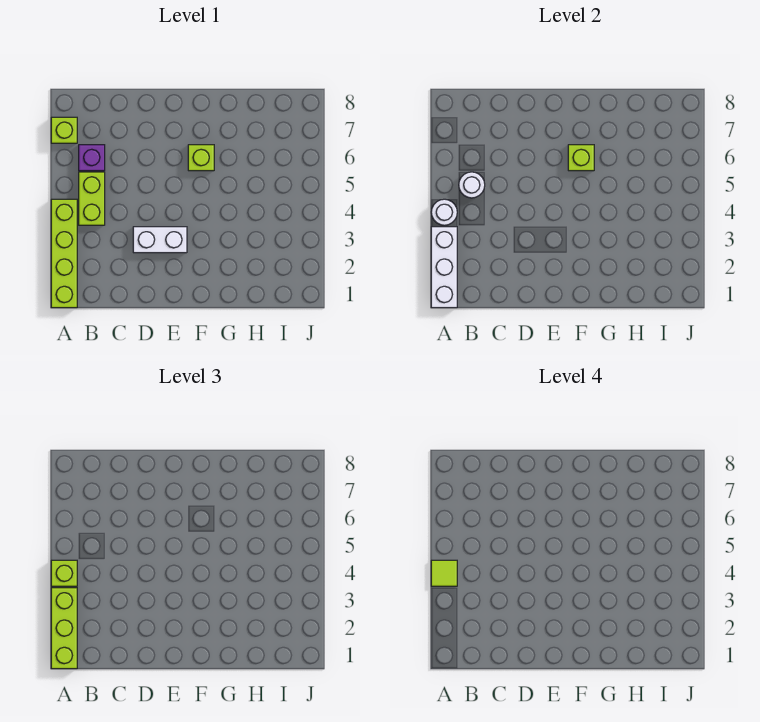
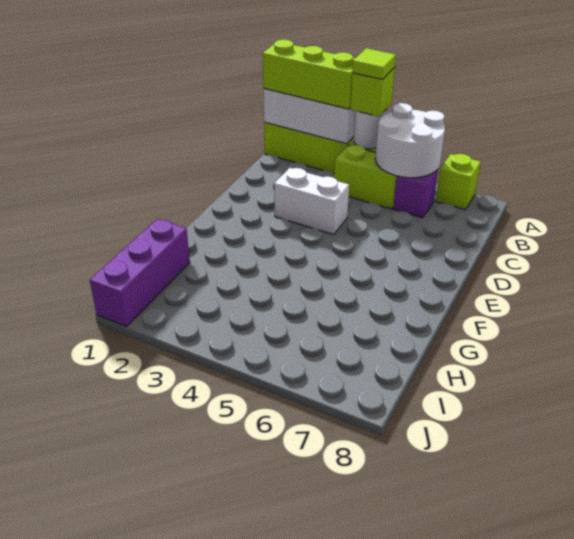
white 1x1 round brick [459,172,485,198] -> white 2x2 round brick [375,103,445,178]
white 1x2 brick [133,227,187,253] -> white 1x2 brick turned to [274,168,349,234]
lime 1x1 brick [188,145,214,171] -> none
lime 1x1 brick [568,145,594,171] -> none
none -> purple 1x3 brick [90,219,190,327]

